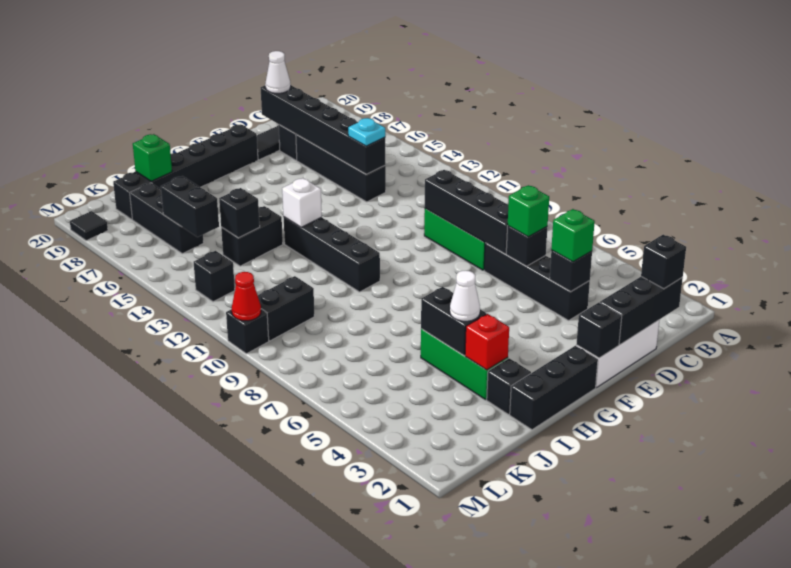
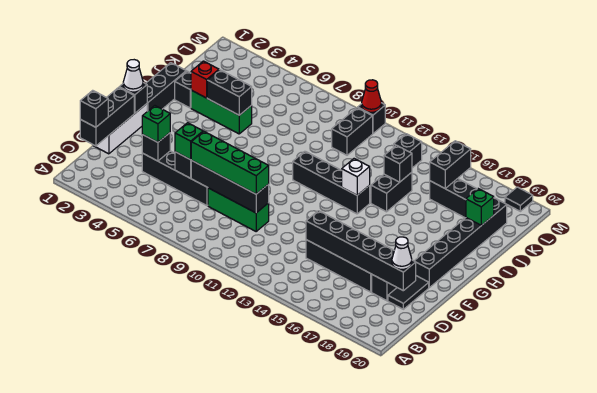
none -> green 1x4 brick [191,132,269,194]
cyan 1x1 plate [348,118,385,146] -> none
white 1x1 cone [450,271,480,321] -> white 1x1 cone moved to [123,60,143,92]
black 1x2 brick [161,176,219,237] -> black 1x2 brick turned to [430,141,471,189]

